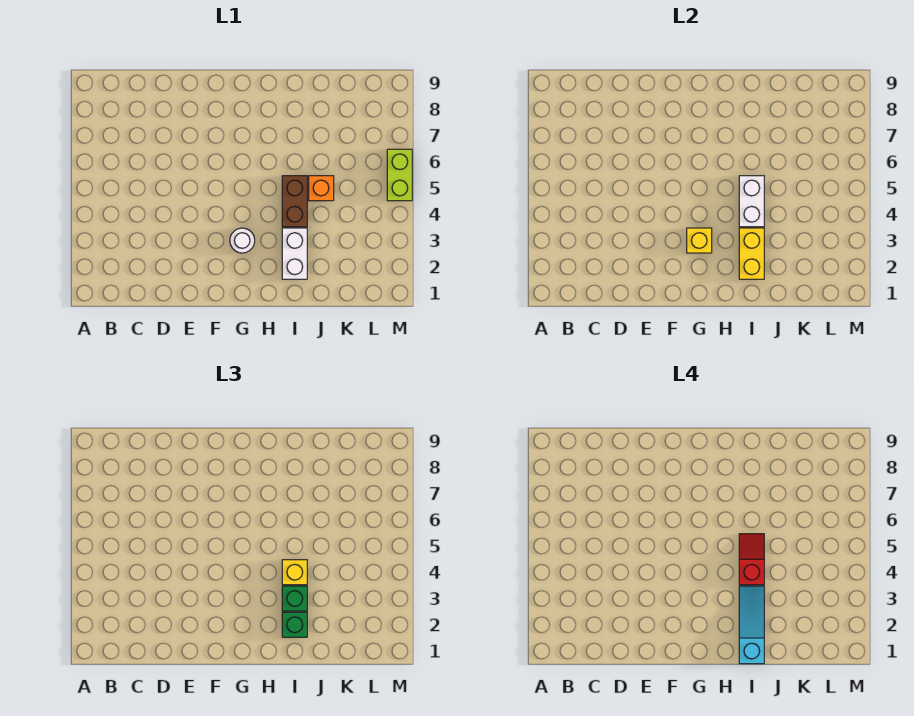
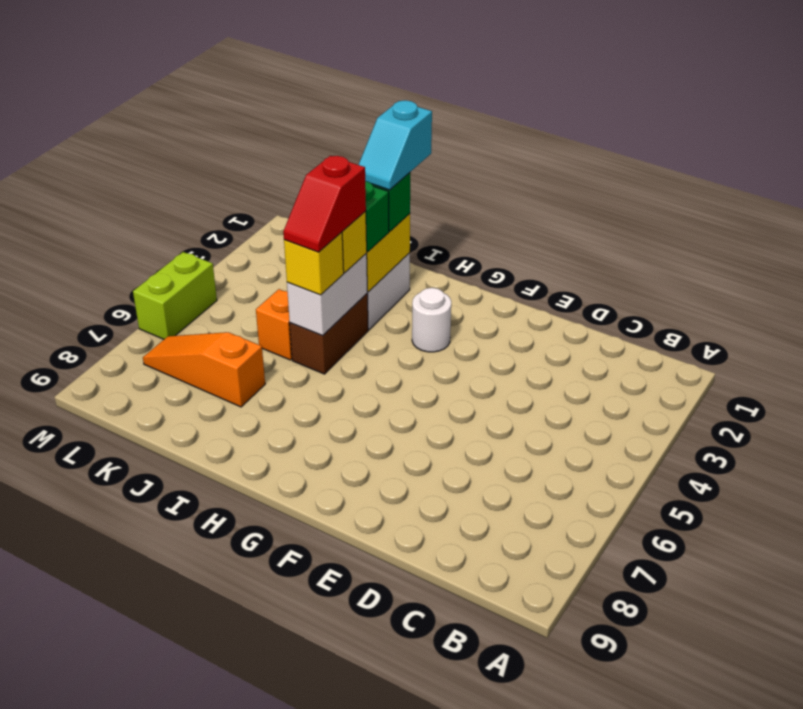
yellow 1x1 brick [687,228,712,253] -> yellow 1x1 brick moved to [284,232,344,295]
cyan 1x3 slope [739,586,764,664] -> cyan 1x2 slope [359,100,432,190]
none -> orange 1x3 slope [143,332,265,407]

